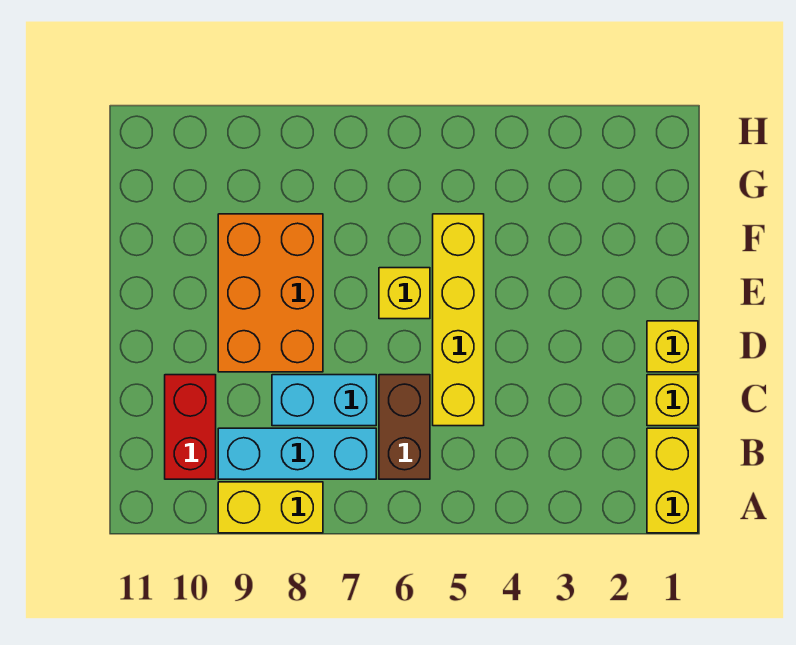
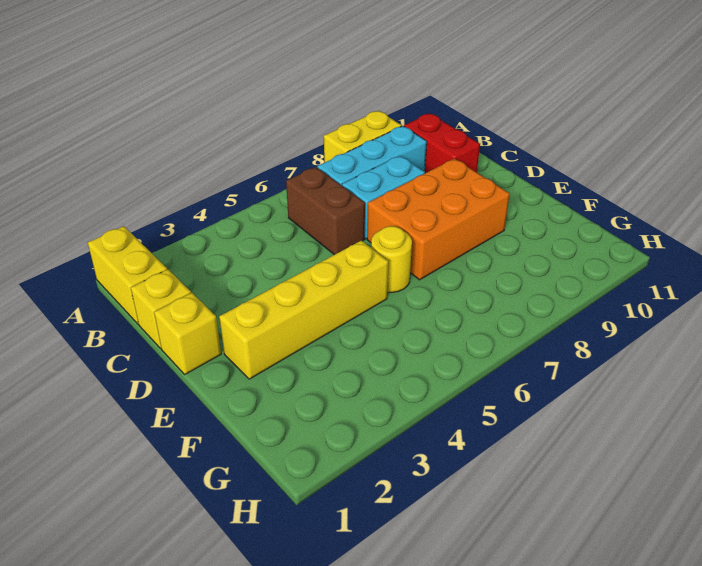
yellow 1x4 brick [433,214,484,426] -> yellow 1x4 brick turned to [219,241,388,379]
orange 2x3 brick [218,214,323,372] -> orange 2x3 brick turned to [367,159,510,280]
yellow 1x1 brick [379,268,430,319] -> yellow 1x1 round brick [371,226,412,292]

